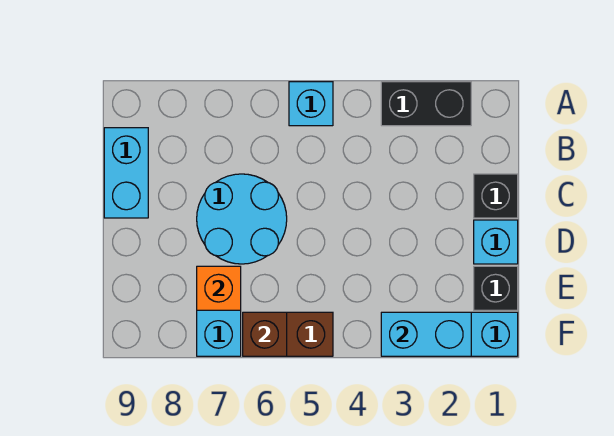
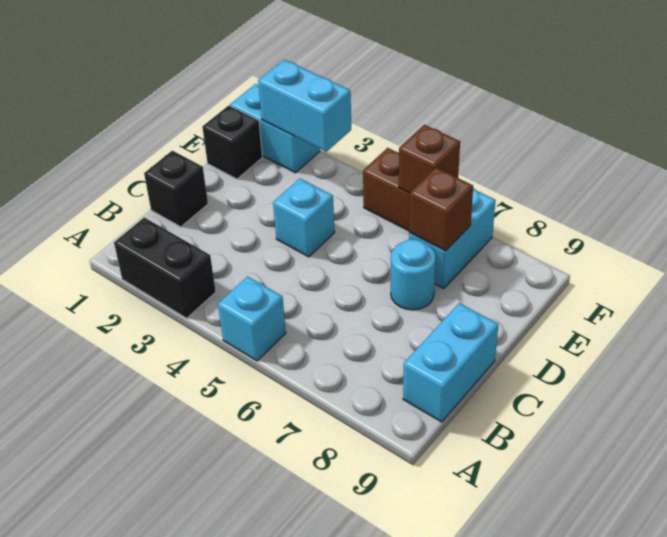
cyan 2x2 round brick [197,174,287,264] -> cyan 1x1 round brick [391,239,436,310]
cyan 1x1 brick [474,220,518,264] -> cyan 1x1 brick moved to [273,179,335,257]
orange 1x1 brick [197,266,241,310] -> brown 1x1 brick [409,168,473,251]

